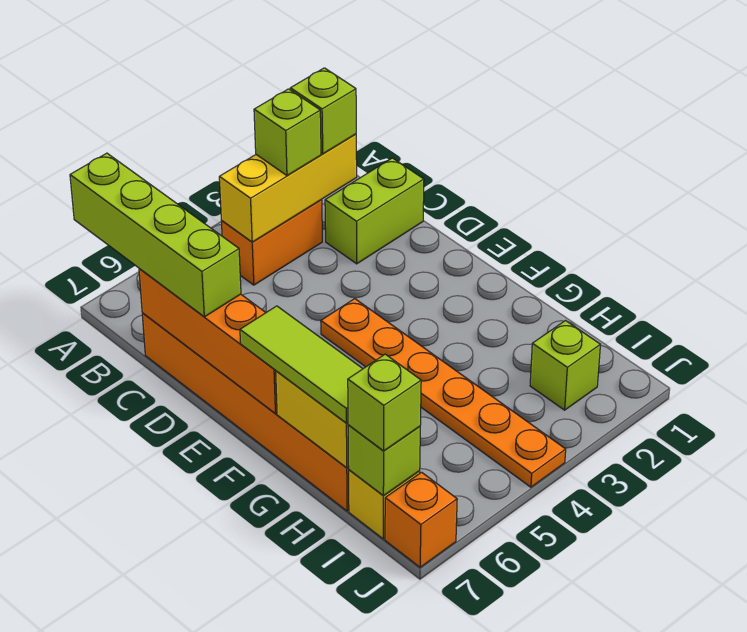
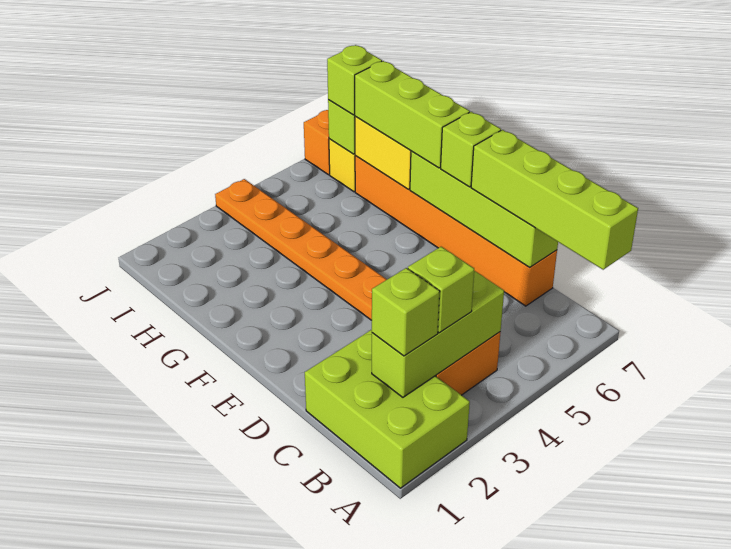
yellow 1x3 brick [219,134,357,242] -> lime 1x3 brick [372,271,504,397]
lime 1x2 brick [325,158,424,264] -> lime 2x3 brick [305,330,470,488]
orange 1x4 brick [139,269,277,414] -> lime 1x4 brick [410,151,558,267]
lime 1x3 tile [240,306,363,423] -> lime 1x3 brick [355,61,470,168]
lime 1x1 brick [530,321,600,410] -> lime 1x1 brick moved to [441,112,501,187]

